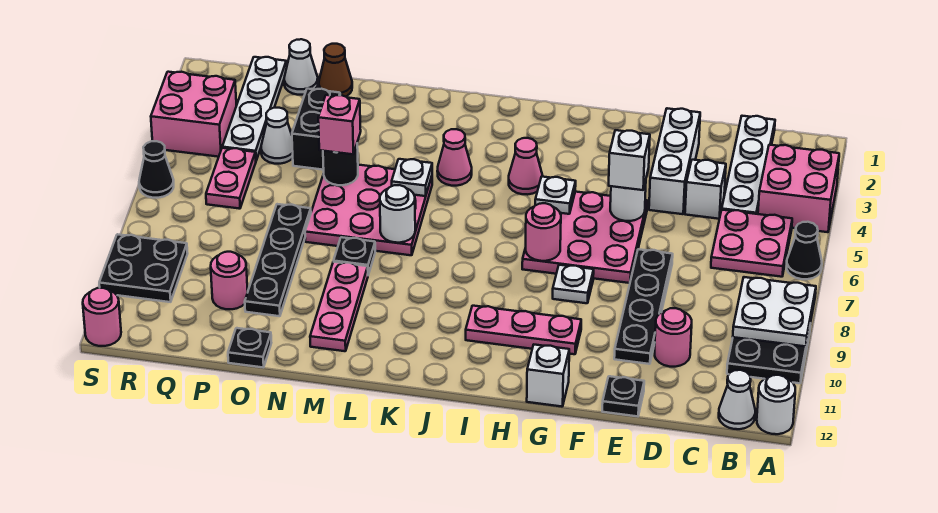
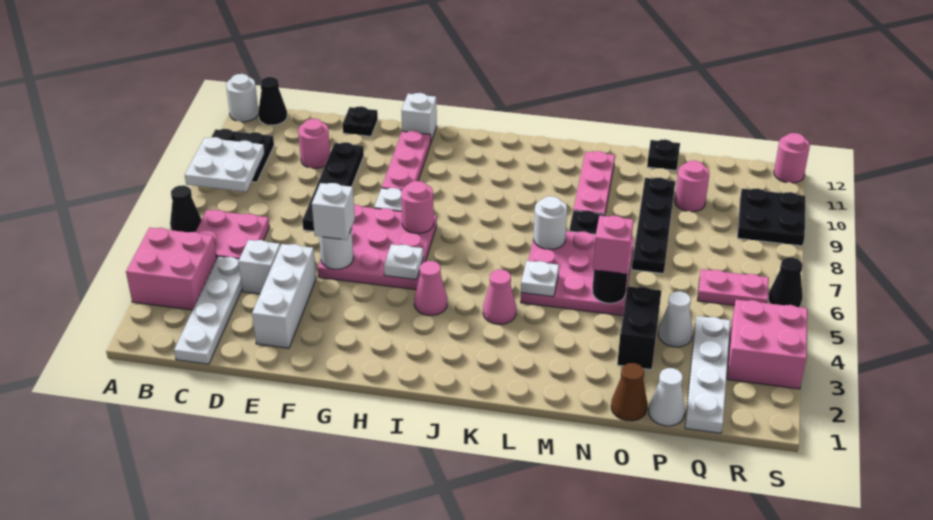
white 1x1 cone [719,370,755,429] -> black 1x1 cone [258,77,287,125]
pink 1x3 plate [466,306,581,354] -> pink 1x3 plate turned to [382,131,431,190]
pink 1x2 plate [206,148,256,209] -> pink 1x2 plate turned to [697,269,769,305]

